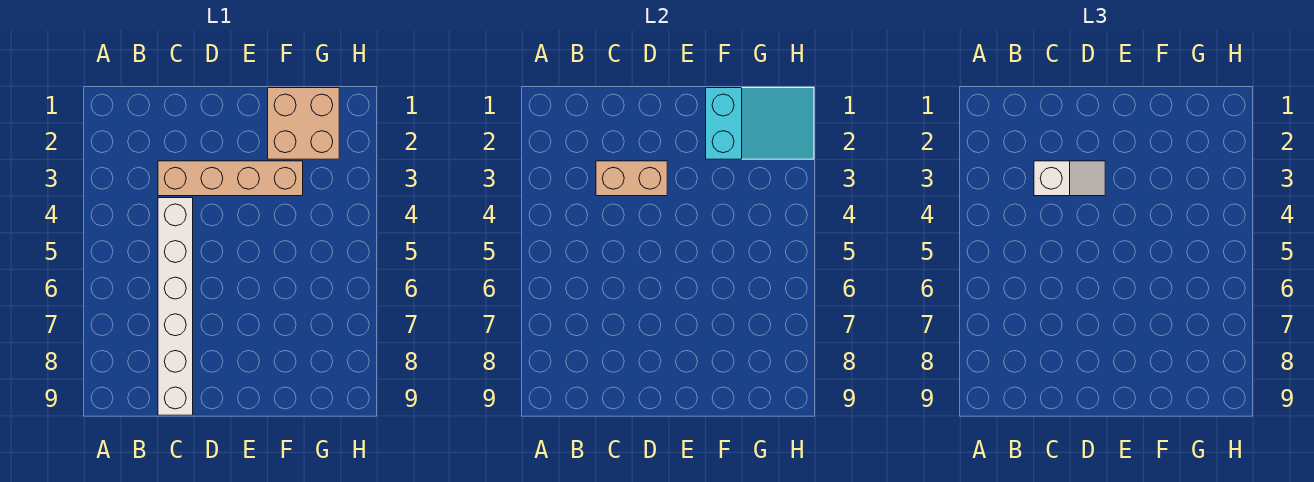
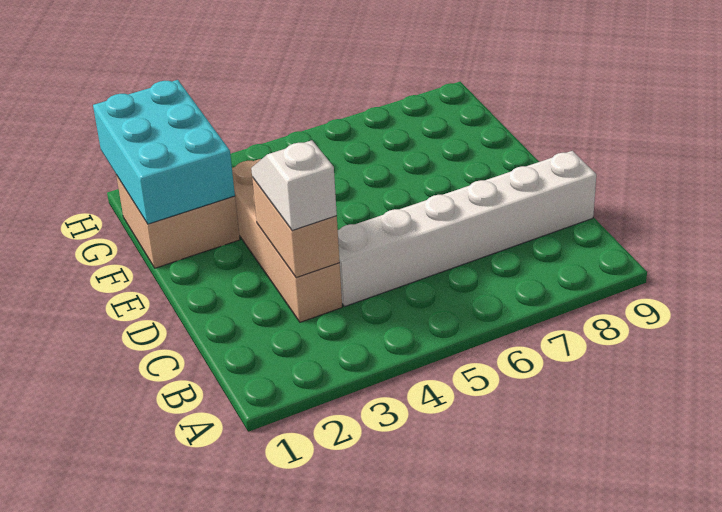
cyan 2x3 slope [706,88,814,159] -> cyan 2x3 brick [93,80,235,224]

